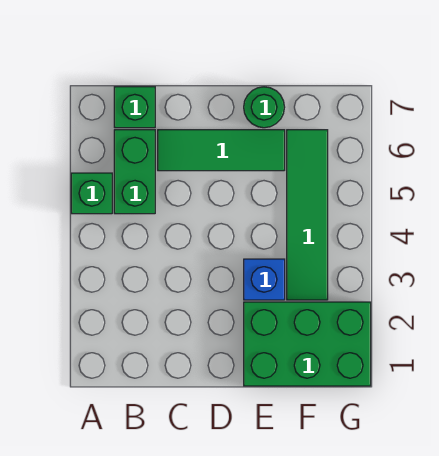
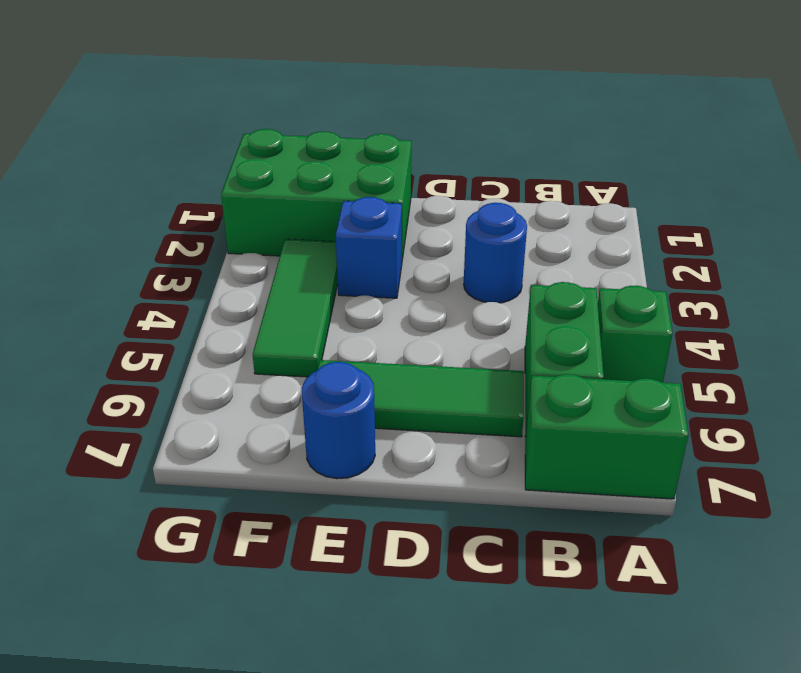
green 1x1 brick [114,87,155,128] -> green 1x2 brick [525,374,689,499]
none -> blue 1x1 round brick [464,203,527,303]
green 1x1 round brick [244,87,285,128] -> blue 1x1 round brick [302,362,375,479]
green 1x4 tile [287,130,328,300] -> green 1x3 tile [252,239,338,377]

